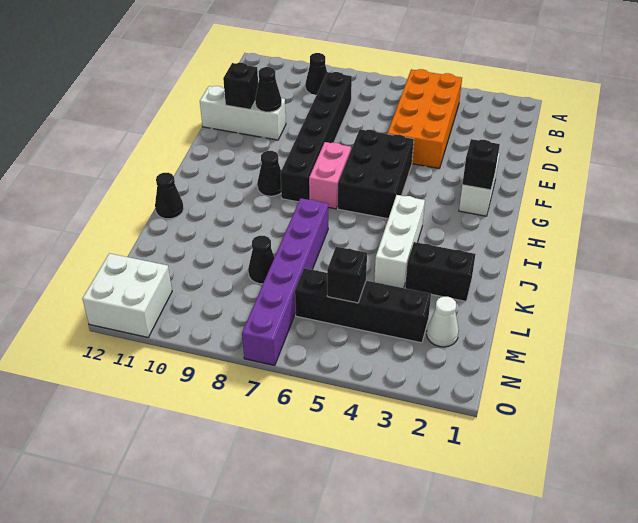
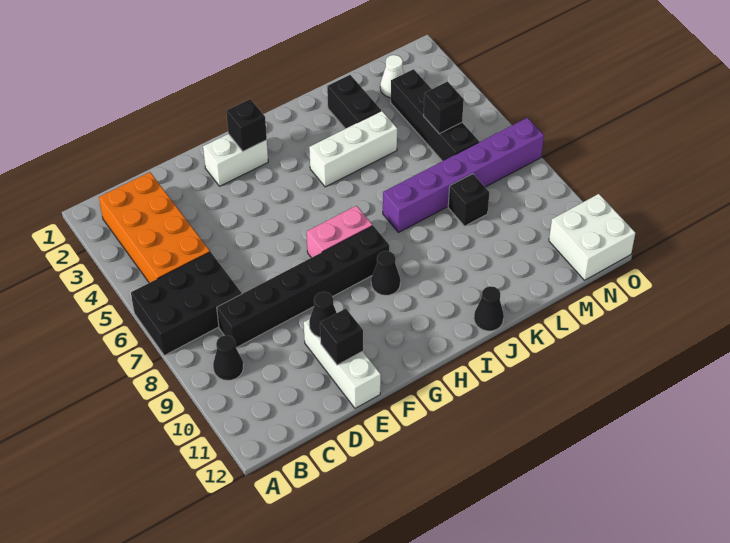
orange 2x4 brick [388,69,462,168] -> orange 2x4 brick turned to [99,172,210,283]
black 2x3 brick [338,129,414,219] -> black 2x3 brick moved to [131,252,242,356]
black 1x1 cone [248,236,275,284] -> black 1x1 brick [448,174,489,226]

